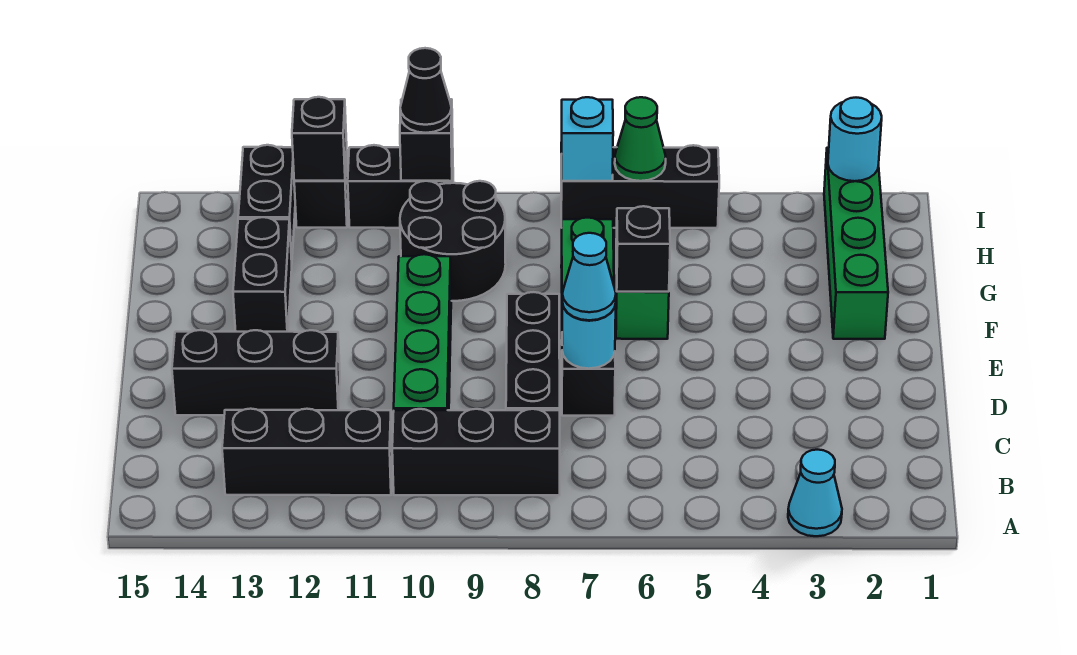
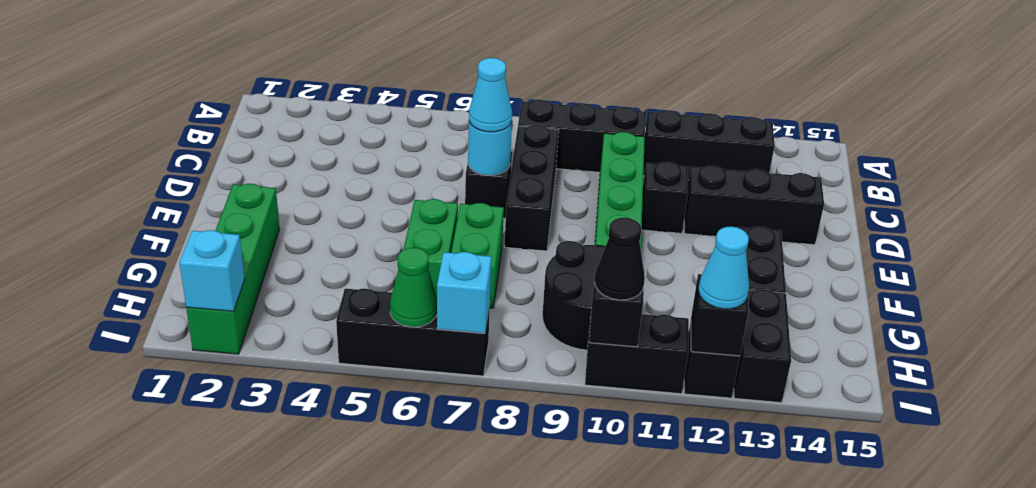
cyan 1x1 cone [788,450,842,536] -> cyan 1x1 cone moved to [698,227,749,309]
black 1x1 brick [616,206,670,292] -> black 1x1 brick moved to [642,162,688,233]
cyan 1x1 round brick [828,98,882,181] -> cyan 1x1 brick [179,230,245,311]

